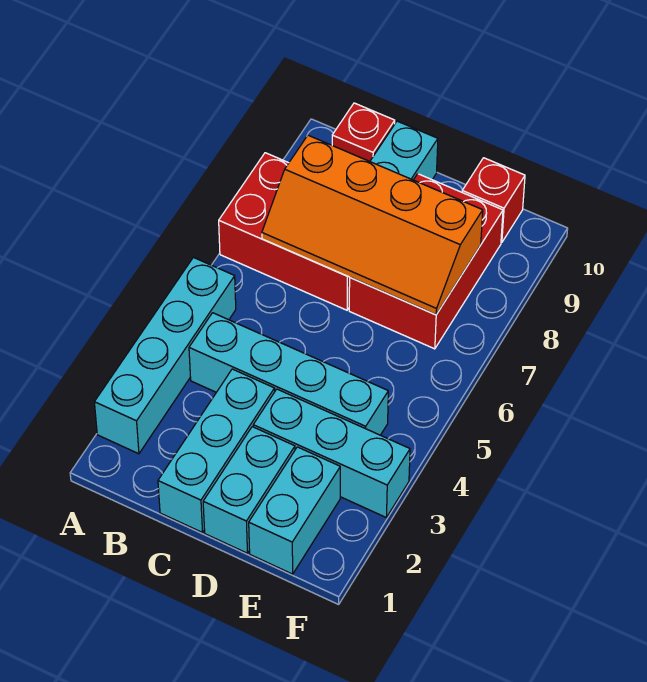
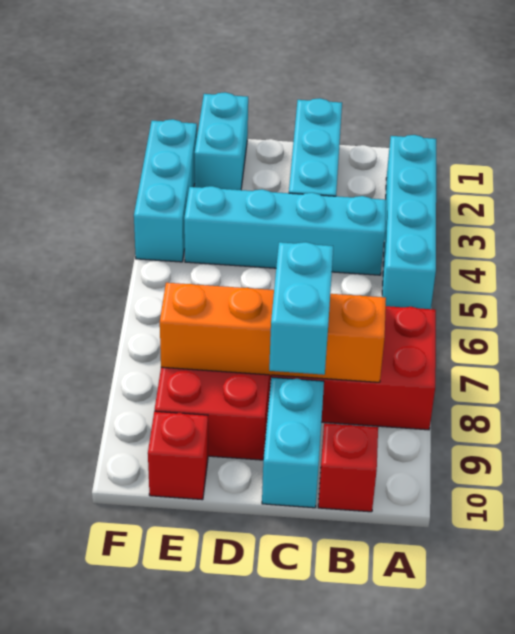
cyan 1x2 brick [203,427,295,553] -> cyan 1x2 brick moved to [269,242,333,375]
cyan 1x3 brick [253,389,410,518] -> cyan 1x3 brick turned to [134,119,197,262]

